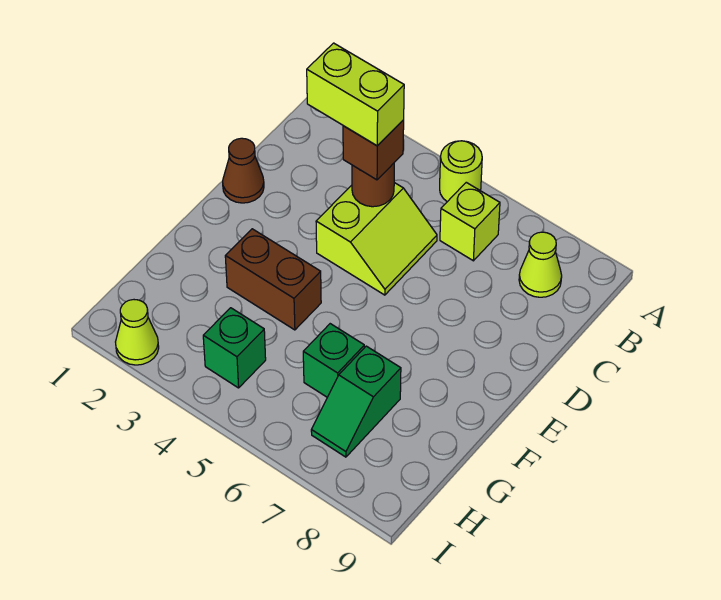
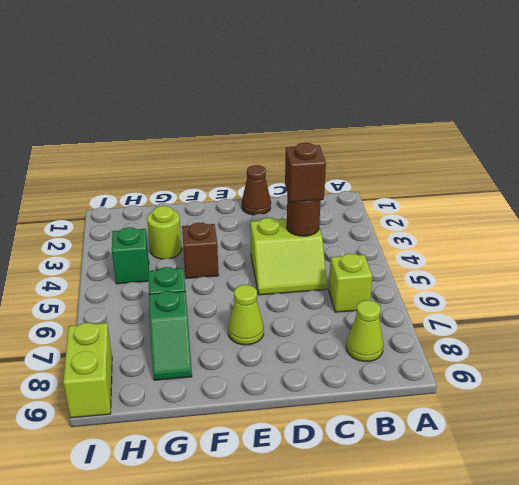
lime 1x1 round brick [440,141,482,202] -> lime 1x1 round brick moved to [147,206,182,259]
lime 1x2 brick [307,43,404,146] -> lime 1x2 brick moved to [63,323,112,418]
brown 1x2 brick [225,229,321,330] -> brown 1x1 brick [182,222,219,278]
green 1x2 slope [311,346,401,457] -> green 1x2 slope turned to [149,291,192,380]
lime 1x1 cone [116,300,159,365] -> lime 1x1 cone moved to [228,285,264,345]

